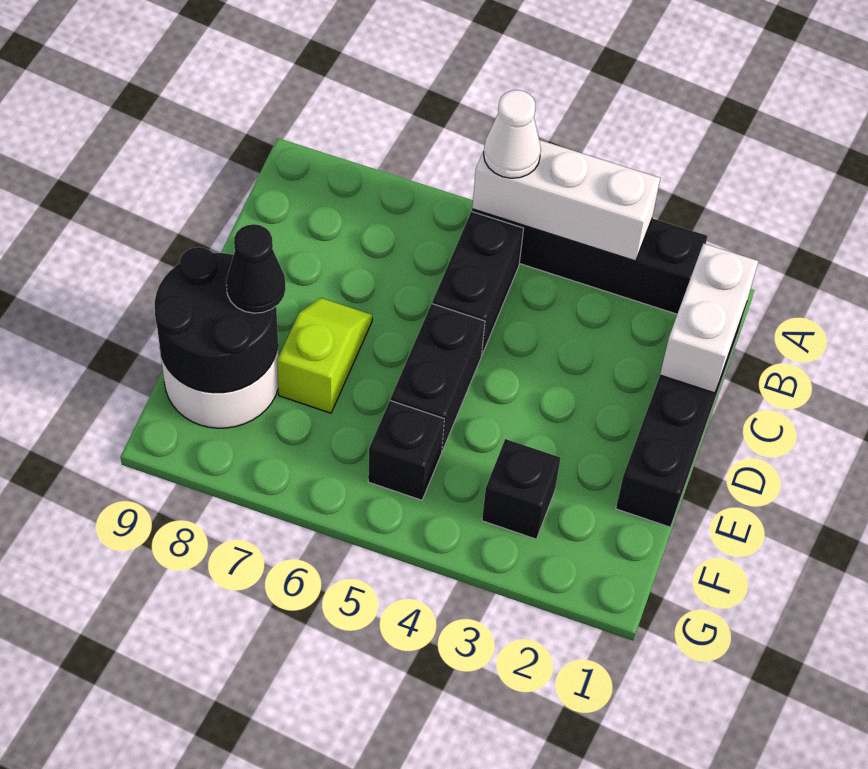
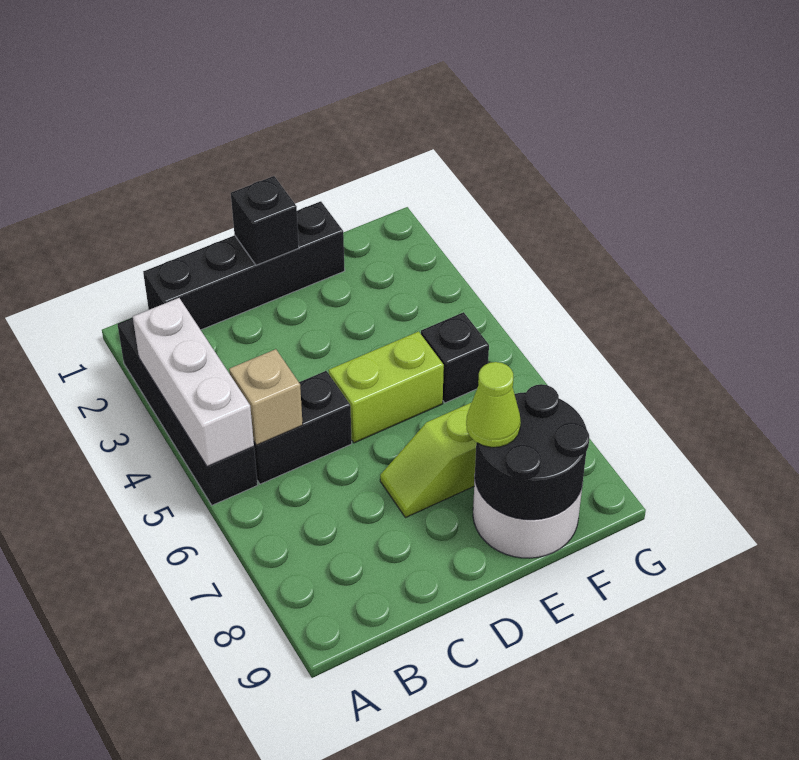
white 1x1 cone [484,90,541,178] -> none
white 1x2 brick [660,244,759,393] -> none
none -> tan 1x1 brick [229,349,303,445]
black 1x2 brick [391,304,485,451] -> lime 1x2 brick [329,331,444,443]
black 1x1 cone [226,224,286,313] -> lime 1x1 cone [466,362,521,447]
black 1x1 brick [482,439,561,539] -> black 1x1 brick moved to [231,176,299,265]

